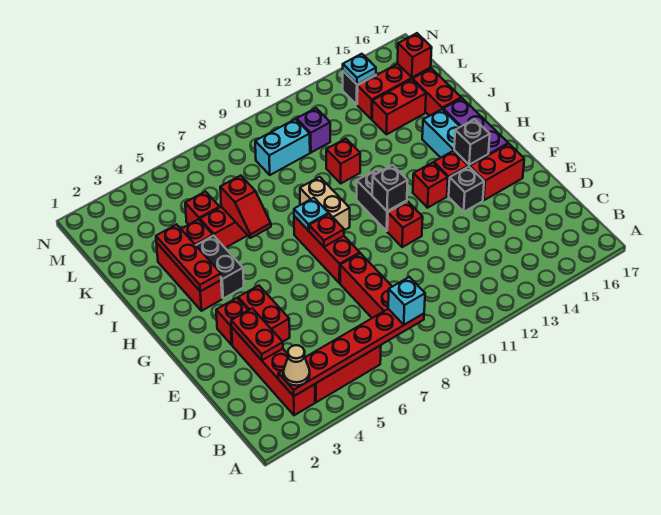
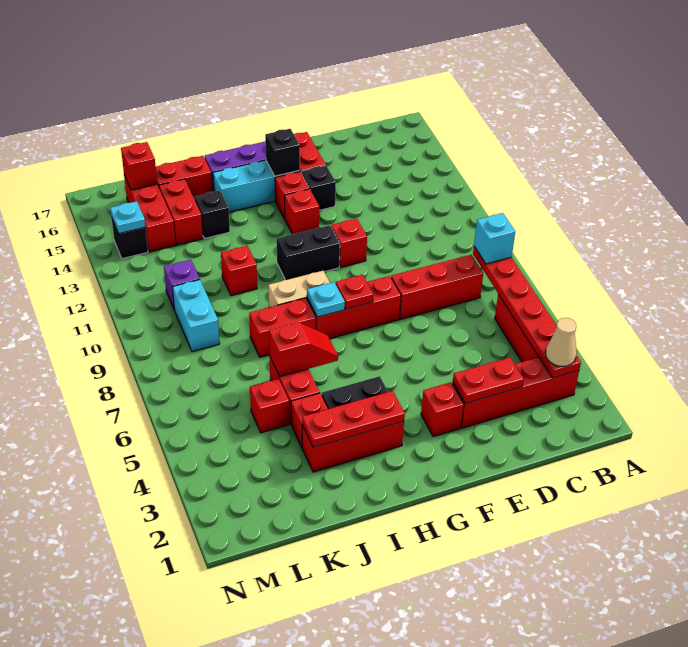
red 1x2 brick [238,286,290,342] -> red 1x2 brick moved to [249,298,316,357]
black 1x1 brick [372,165,408,211] -> black 1x1 brick moved to [195,191,230,238]

